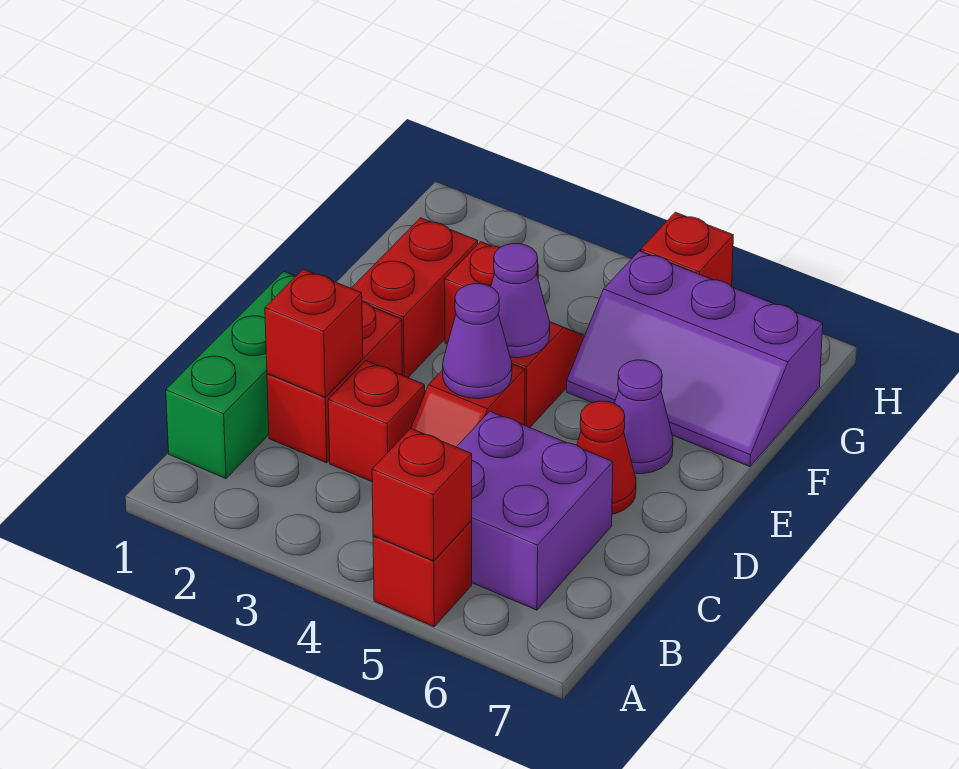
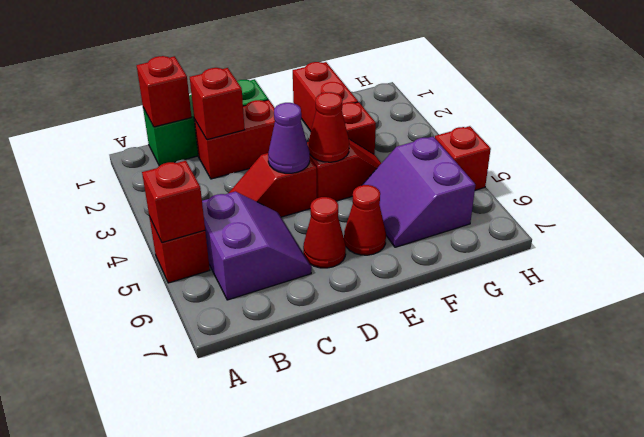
purple 2x2 brick [457,411,613,610] -> purple 2x2 slope [202,192,311,300]
red 1x1 brick [328,361,425,482] -> red 1x1 brick moved to [137,56,192,127]
red 1x2 brick [351,218,478,378] -> red 1x2 brick turned to [293,62,358,131]
purple 1x1 cone [491,244,550,358] -> red 1x1 cone [308,92,349,162]
purple 1x1 cone [615,360,673,474] -> red 1x1 cone [344,185,386,255]
purple 2x3 slope [567,251,823,466] -> purple 2x2 slope [362,137,475,247]

